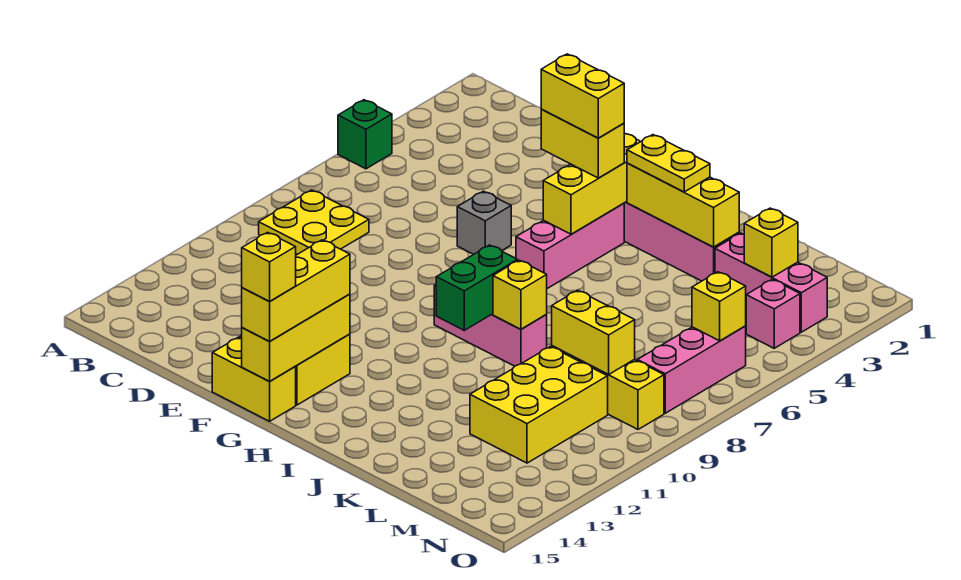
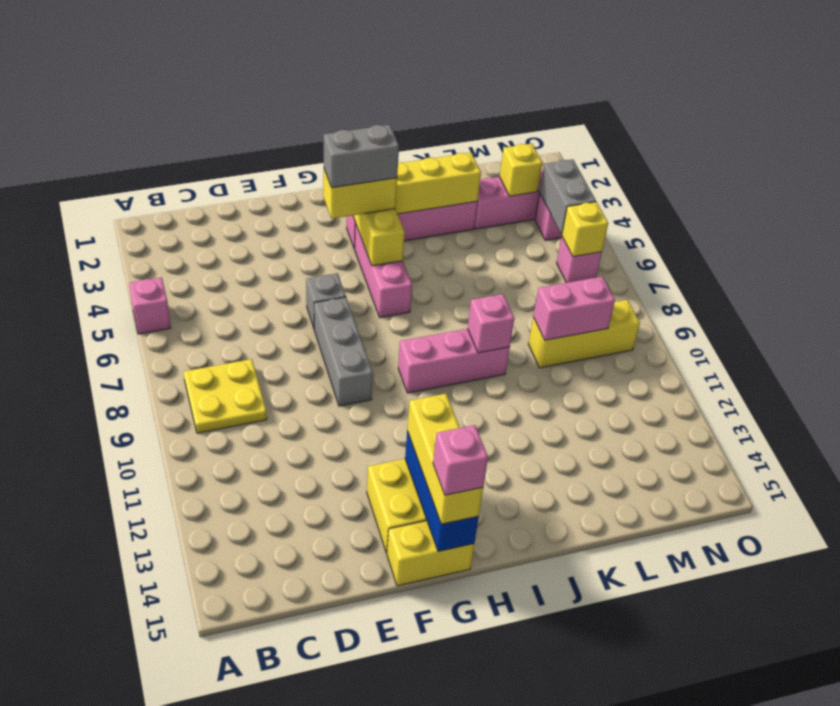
green 1x1 brick [338,100,392,169] -> pink 1x1 brick [129,277,171,334]
none -> grey 1x3 brick [314,297,373,406]
yellow 1x2 brick [541,54,624,138] -> grey 1x2 brick [324,125,399,188]
yellow 1x3 brick [242,294,350,381] -> blue 1x3 brick [405,431,479,552]
yellow 1x1 brick [242,232,296,301] -> pink 1x1 brick [433,425,488,495]
yellow 1x2 plate [627,135,710,192] -> none
green 1x2 brick [436,245,517,330] -> none
yellow 1x1 brick [493,260,547,329] -> pink 1x1 brick [468,294,514,353]
yellow 1x2 brick [552,290,635,374] -> pink 1x2 brick [533,277,615,340]
yellow 2x3 brick [470,347,608,463] -> none
none -> grey 1x2 brick [540,159,596,234]
pink 1x3 brick [637,326,746,413] -> pink 1x1 brick [557,237,602,283]

